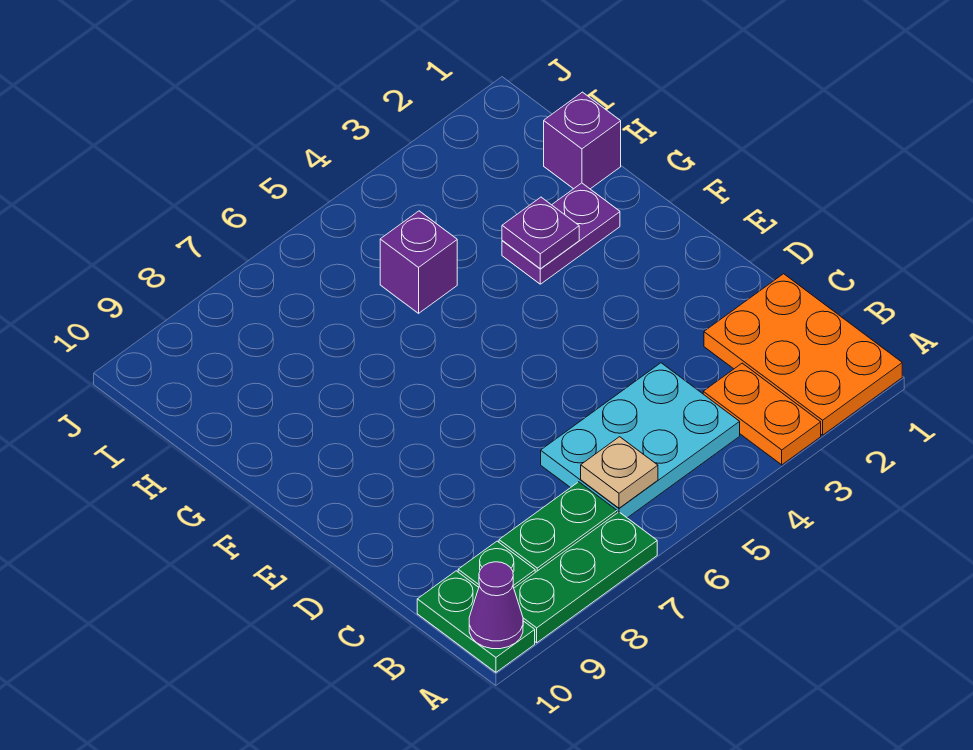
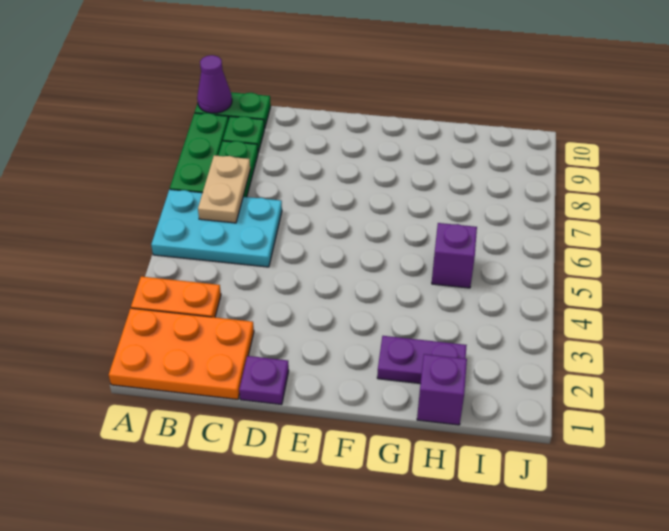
cyan 2x3 plate [541,363,740,518] -> cyan 2x3 plate turned to [151,189,282,267]
tan 1x1 plate [581,437,658,508] -> tan 1x2 plate [198,155,250,223]
purple 1x2 plate [502,183,620,284] -> purple 1x2 plate turned to [377,336,467,384]
purple 1x1 plate [502,197,579,269] -> purple 1x1 plate moved to [239,356,289,405]

